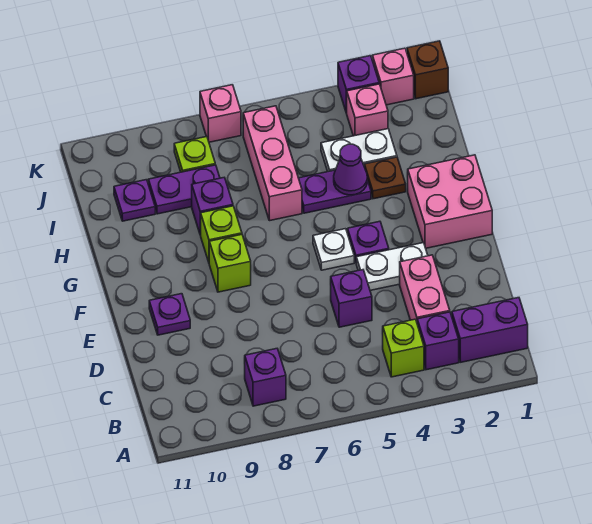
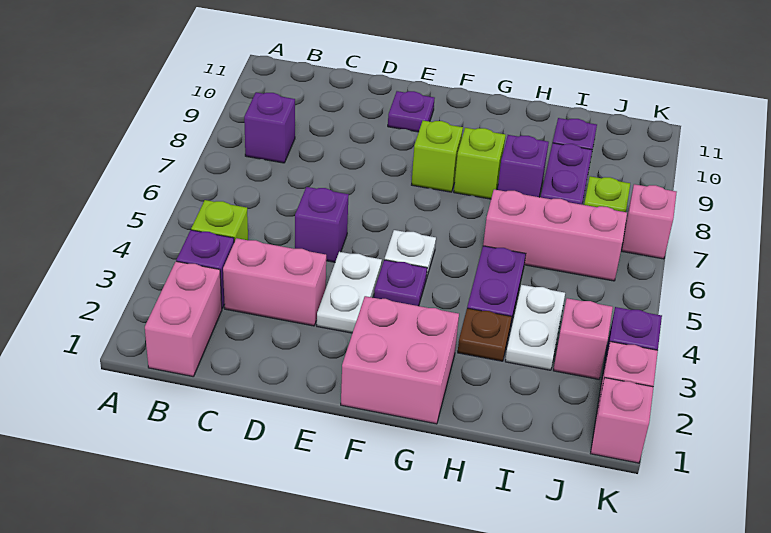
purple 1x2 brick [452,298,528,362] -> pink 1x2 brick [145,261,222,377]
purple 1x1 cone [334,144,367,195] -> none
brown 1x1 brick [407,41,448,99] -> pink 1x1 brick [591,377,653,463]

